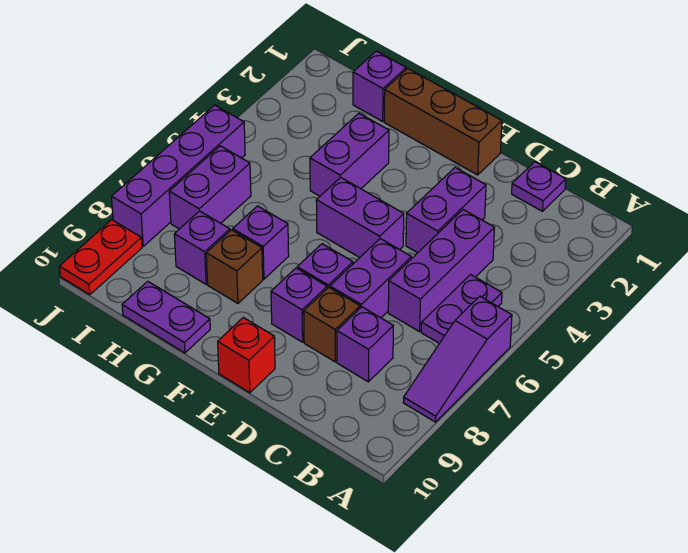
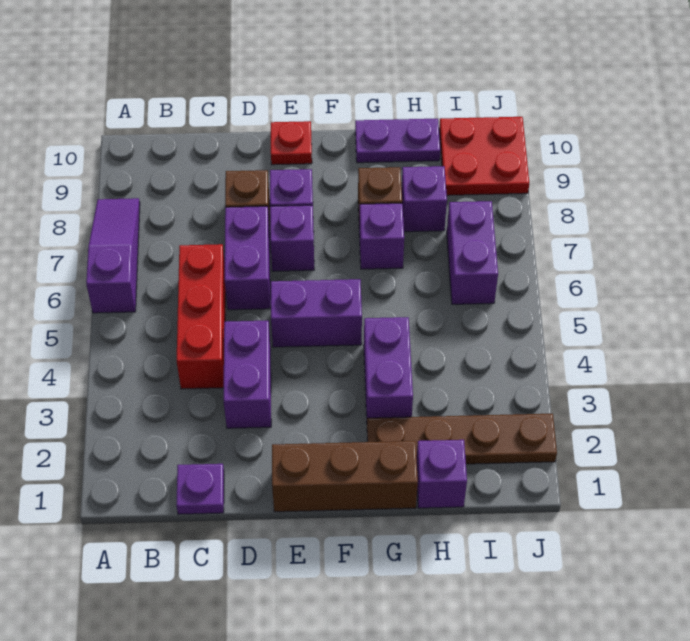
purple 1x2 plate [421,275,502,343] -> none
purple 1x3 brick [388,210,494,332] -> red 1x3 brick [177,244,226,389]
purple 1x1 brick [337,307,393,382] -> none
red 1x1 brick [218,318,275,393] -> red 1x1 plate [271,121,312,165]
none -> brown 1x4 plate [367,414,557,464]
purple 1x4 brick [112,105,245,246] -> none
red 1x2 plate [59,220,142,295] -> red 2x2 plate [439,117,529,195]

